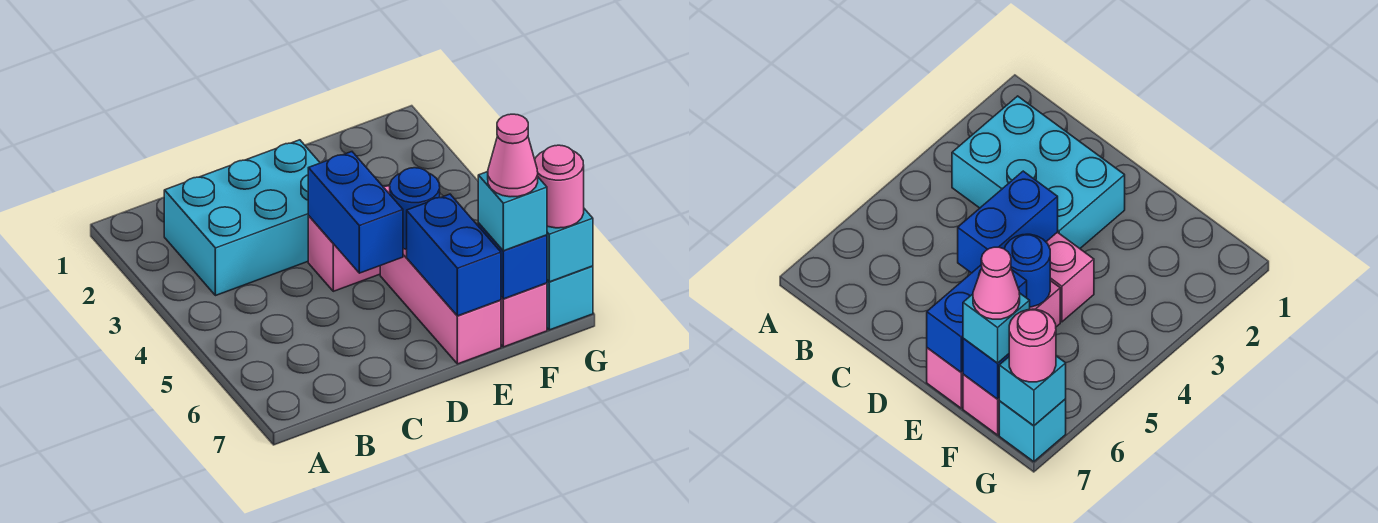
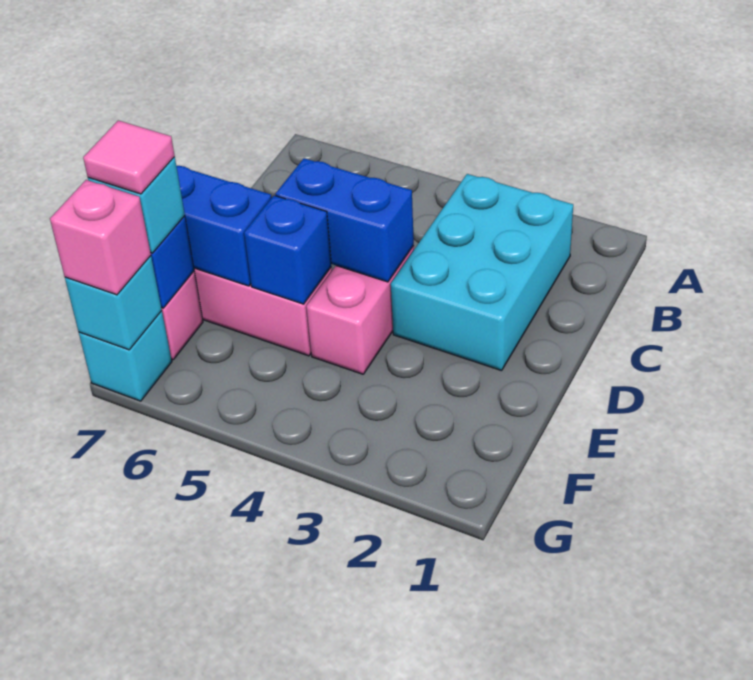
blue 1x1 round brick [390,168,440,249] -> blue 1x1 brick [244,196,331,304]
pink 1x1 cone [488,114,538,197] -> pink 1x1 tile [83,120,175,194]
pink 1x1 round brick [535,145,584,228] -> pink 1x1 brick [50,180,151,295]

